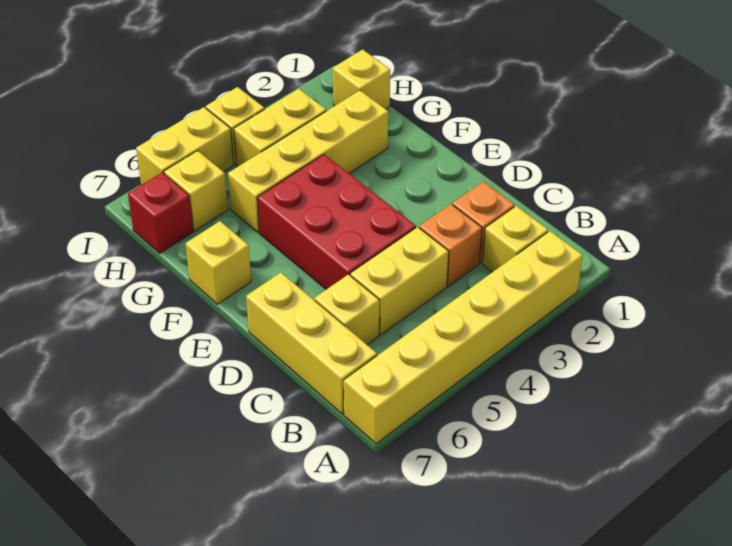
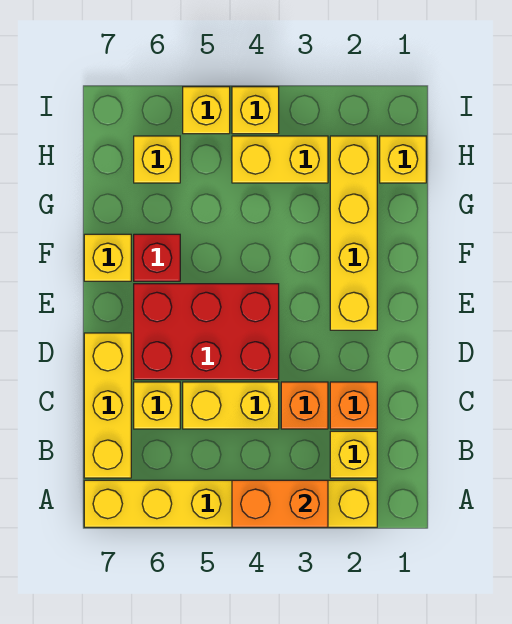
none -> orange 1x2 brick [232,480,328,527]
red 2x3 brick [257,154,416,289] -> red 2x3 brick turned to [134,284,279,380]
yellow 1x4 brick [228,91,388,233] -> yellow 1x4 brick turned to [330,136,377,330]
red 1x1 brick [128,172,193,253] -> red 1x1 brick moved to [134,234,180,281]
yellow 1x2 brick [136,107,234,185] -> yellow 1x1 brick [183,87,230,134]

